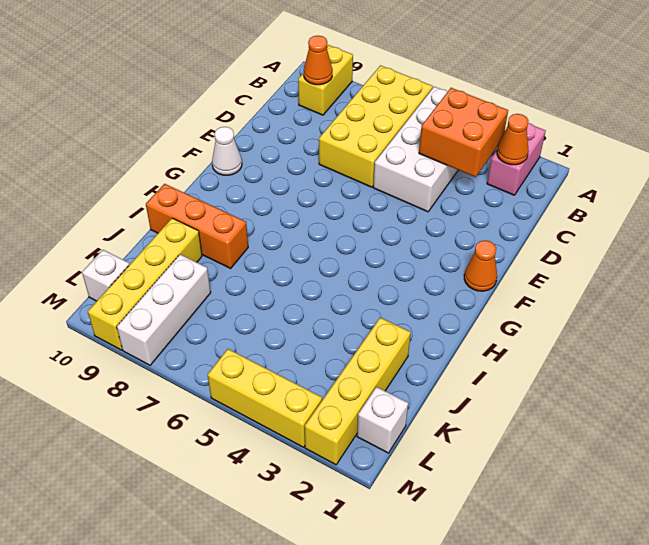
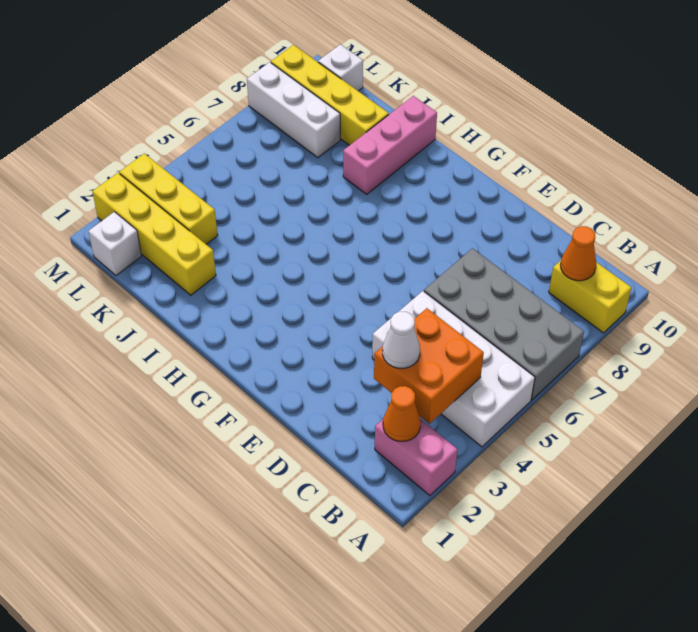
yellow 2x4 brick [319,66,433,187] -> grey 2x4 brick [424,248,584,400]
orange 1x1 cone [464,240,497,291] -> none
white 1x1 cone [212,127,242,175] -> white 1x1 cone moved to [383,312,420,368]
orange 1x3 brick [146,184,248,268] -> pink 1x3 brick [343,96,437,194]
yellow 1x3 brick [208,349,322,447] -> yellow 1x3 brick turned to [119,153,218,244]

